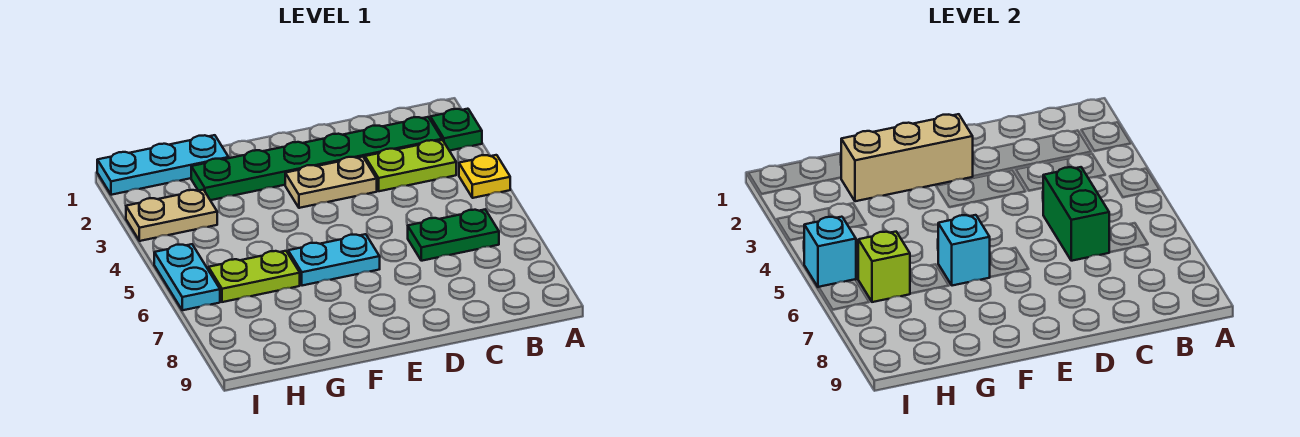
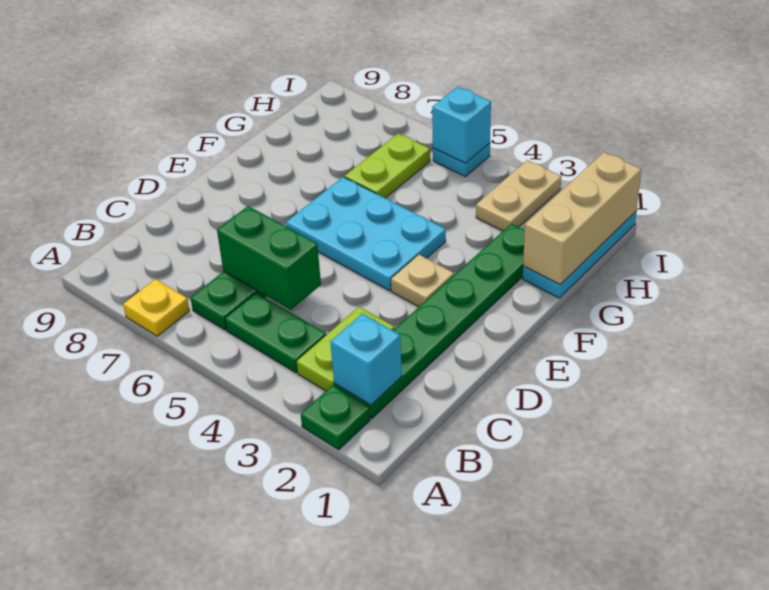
yellow 1x1 plate [459,155,510,198] -> yellow 1x1 plate moved to [123,279,189,336]
none -> green 1x2 plate [225,293,326,373]
tan 1x2 plate [285,157,377,208] -> tan 1x1 plate [391,255,454,307]
tan 1x3 brick [841,114,973,201] -> tan 1x3 brick moved to [523,152,641,284]
cyan 1x2 plate [288,234,380,286] -> cyan 2x3 plate [286,177,446,291]
cyan 1x1 brick [938,215,990,286] -> cyan 1x1 brick moved to [330,314,402,405]
lime 1x1 brick [858,232,910,302] -> none
cyan 1x2 plate [154,244,220,310] -> cyan 1x1 plate [433,143,490,177]

